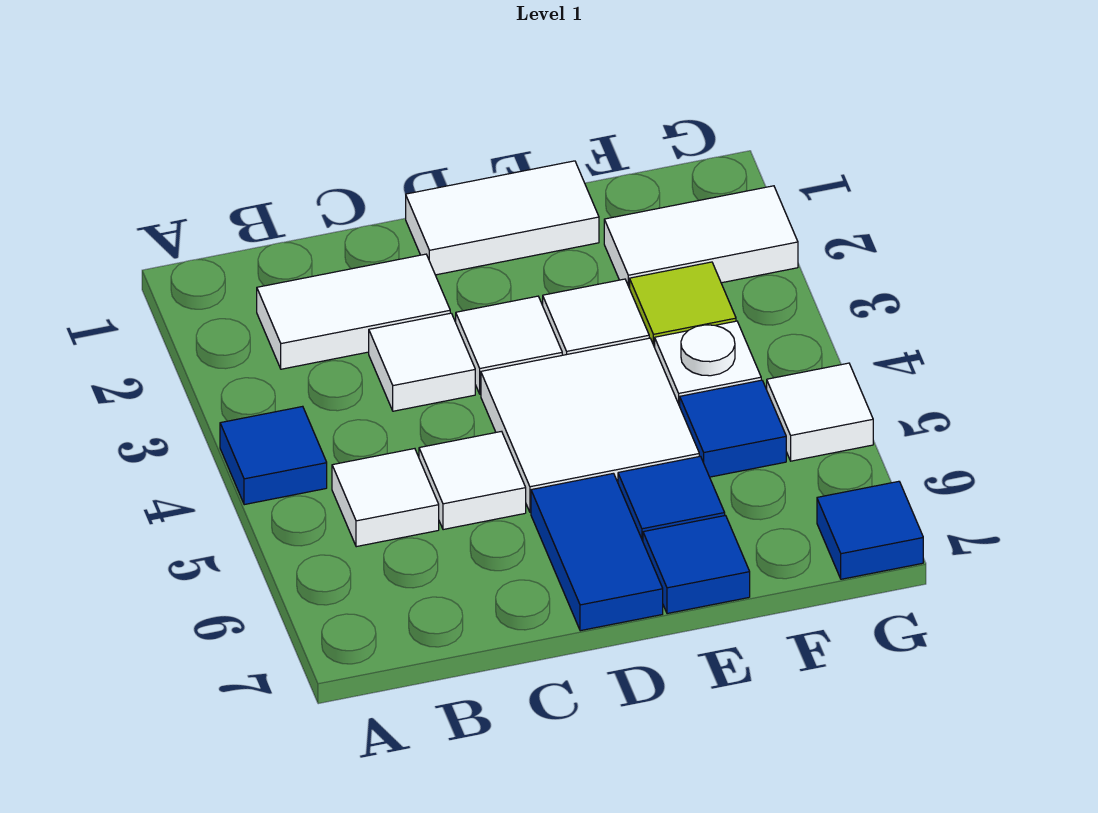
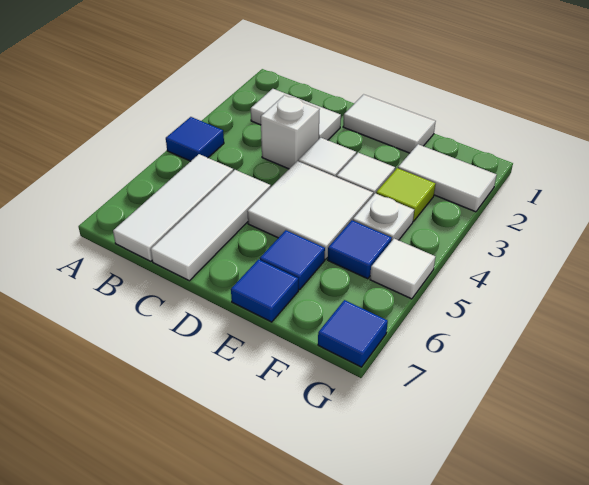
white 1x1 tile [332,449,439,547] -> white 1x3 tile [113,154,233,261]
white 1x1 tile [369,313,475,411] -> white 1x1 brick [261,95,320,169]
white 1x1 tile [419,431,526,530] -> white 1x3 tile [151,170,271,281]
blue 1x2 tile [531,473,663,631] -> none

